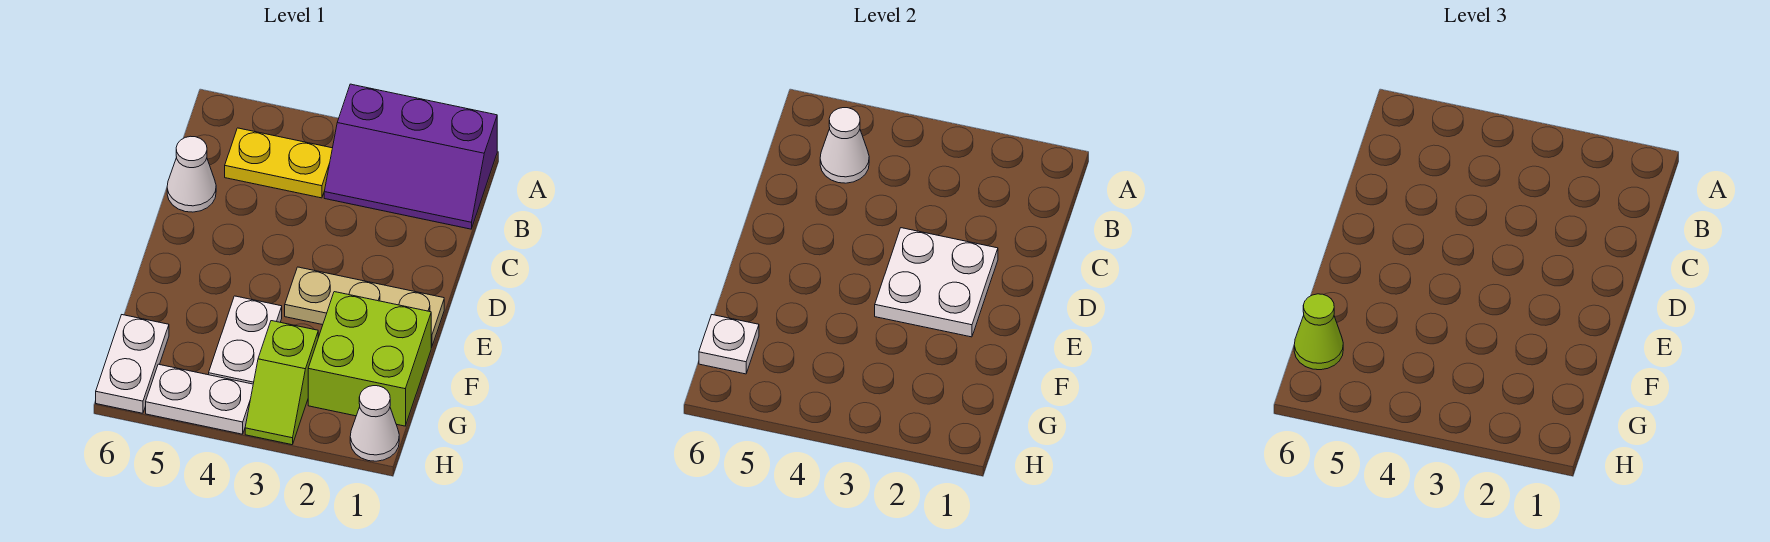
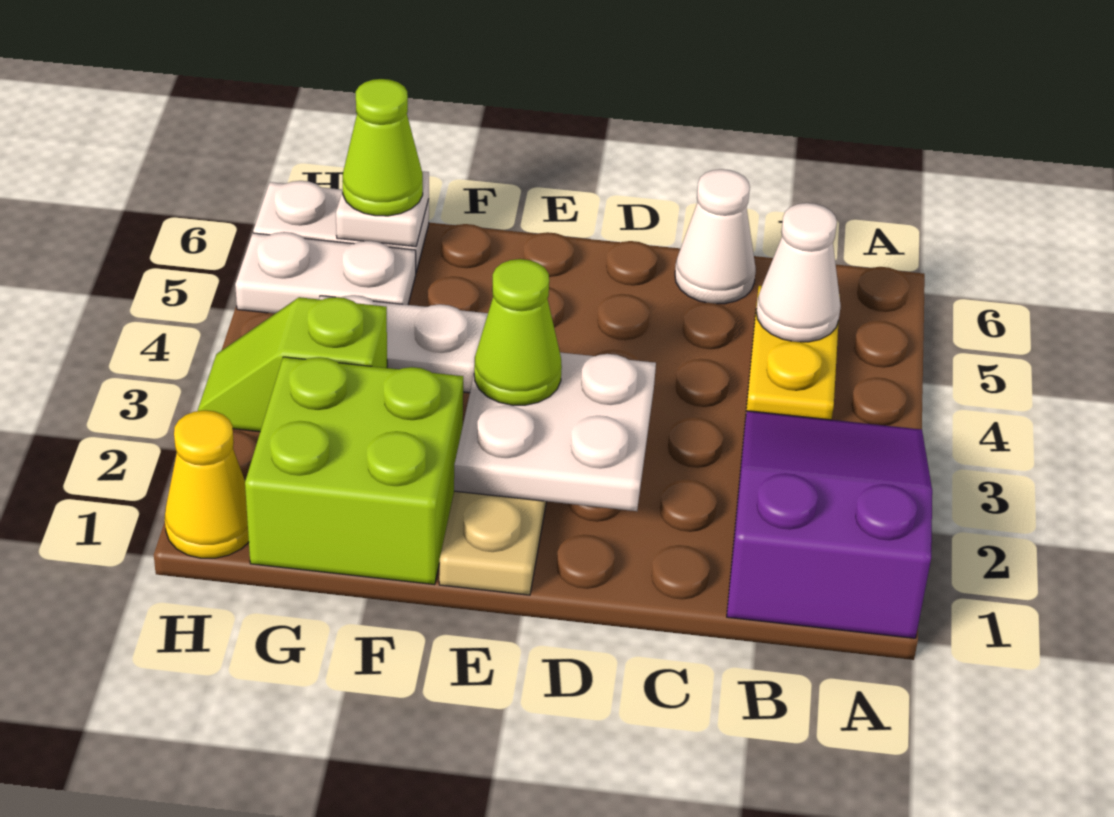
purple 2x3 slope [324,84,497,229] -> purple 2x3 slope turned to [727,411,932,638]
none -> lime 1x1 cone [474,259,562,405]
white 1x1 cone [350,386,399,461] -> yellow 1x1 cone [165,410,249,558]
white 1x2 plate [146,364,253,434] -> white 1x2 plate turned to [235,232,416,313]

